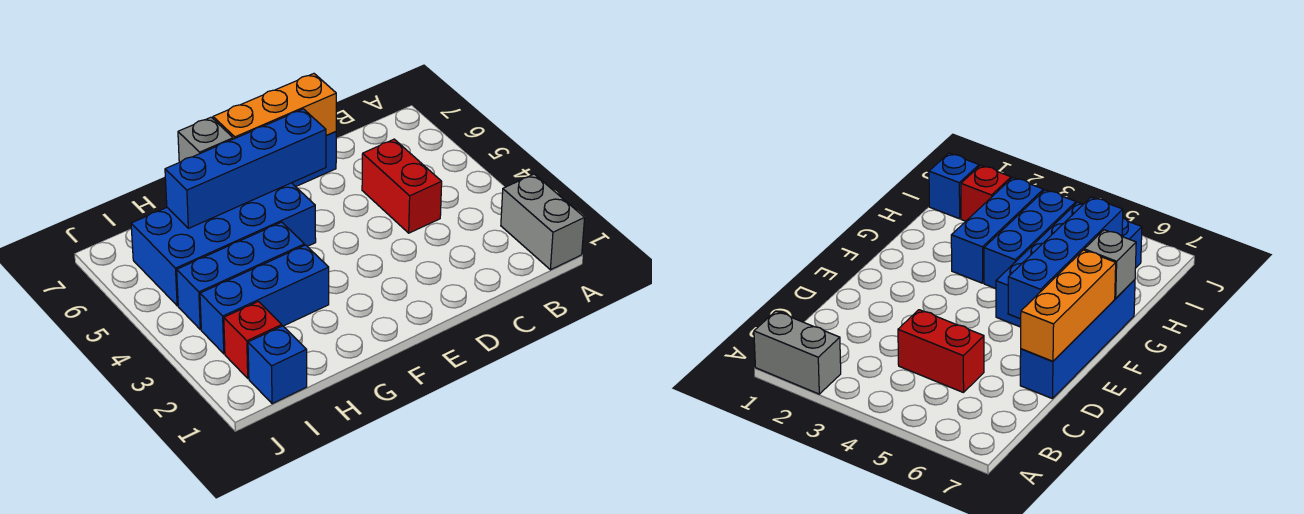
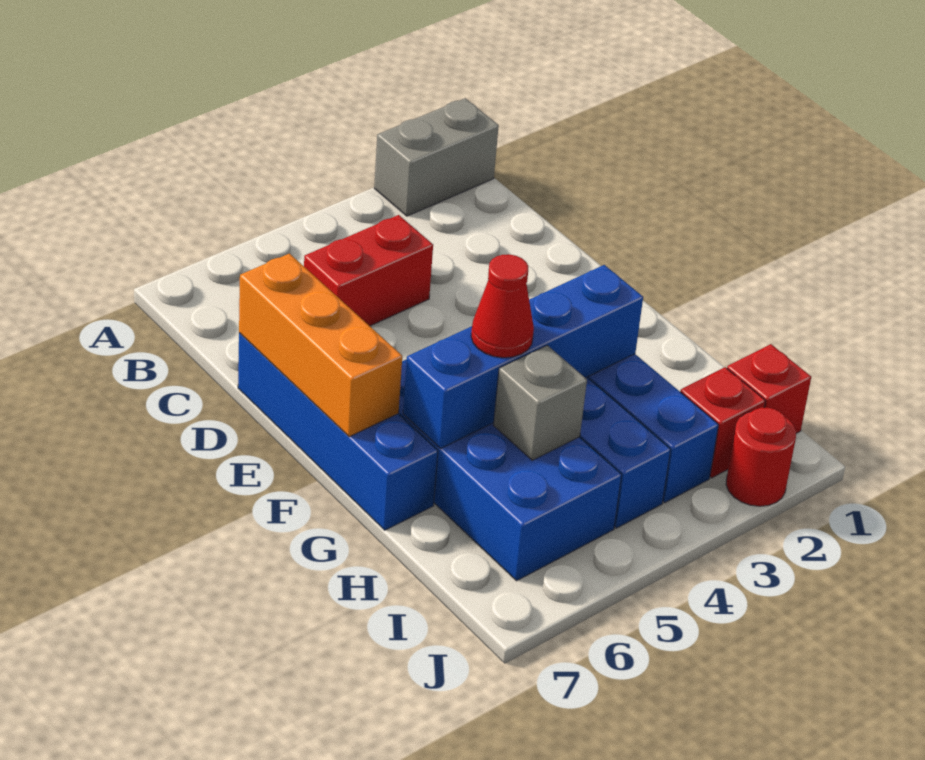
blue 1x4 brick [165,109,326,228] -> blue 1x4 brick turned to [403,265,643,448]
none -> red 1x1 cone [471,254,534,358]
grey 1x1 brick [178,117,233,162] -> grey 1x1 brick moved to [493,345,587,460]
blue 1x1 brick [248,326,307,404] -> red 1x1 brick [727,344,811,433]
none -> red 1x1 round brick [726,408,796,506]

